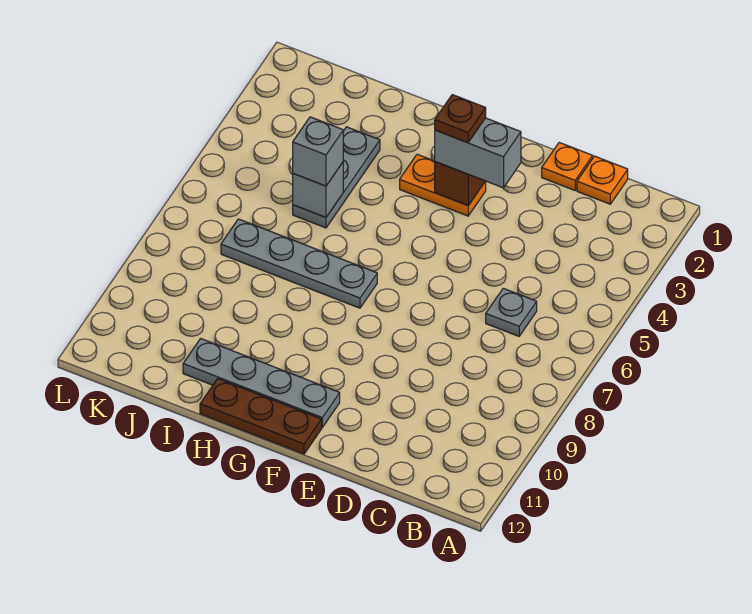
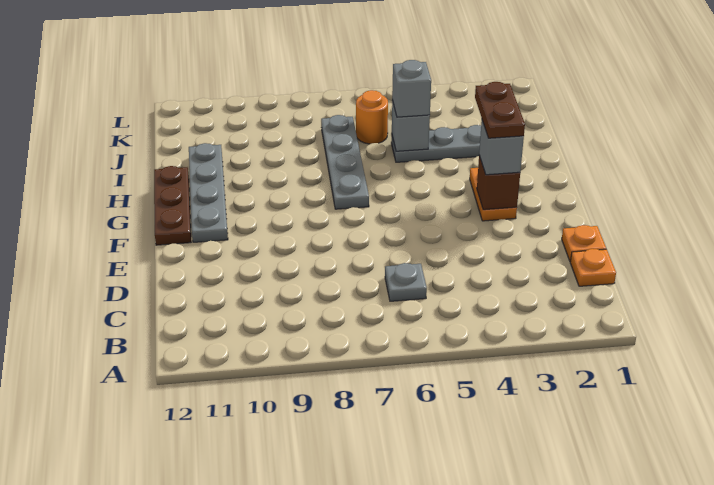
grey 1x2 brick [435,118,521,188] -> grey 1x1 brick [479,121,524,175]
brown 1x1 plate [435,95,486,143] -> brown 1x2 plate [475,82,525,138]
none -> orange 1x1 round brick [356,90,388,144]

